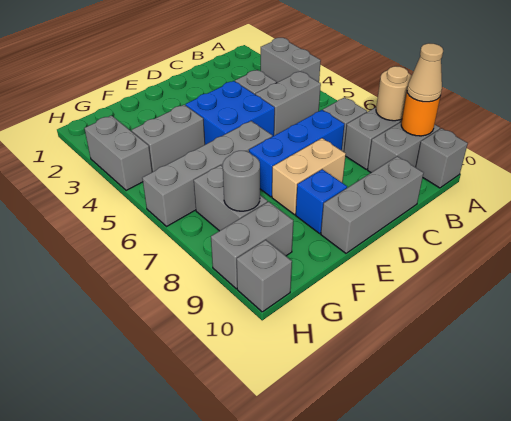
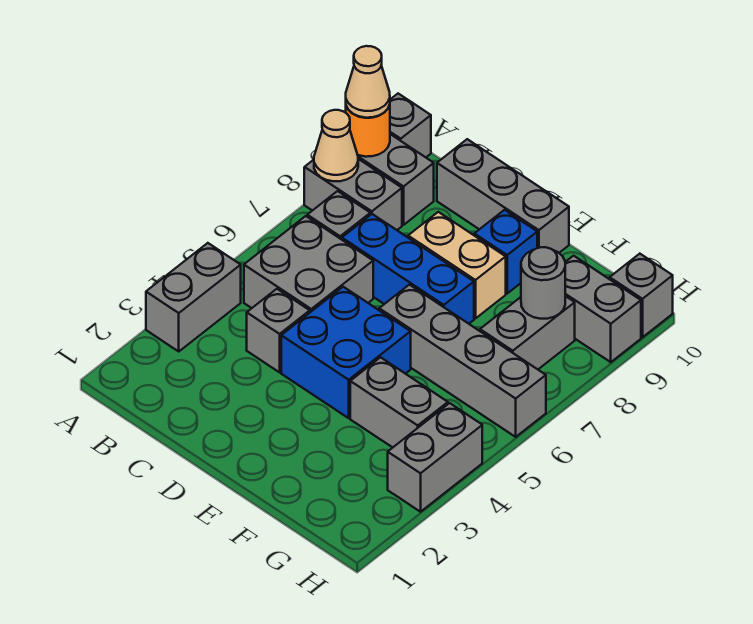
tan 1x1 round brick [376,66,412,121] -> tan 1x1 cone [314,110,358,181]
grey 1x2 brick [255,71,321,136] -> grey 2x2 brick [244,216,373,312]

